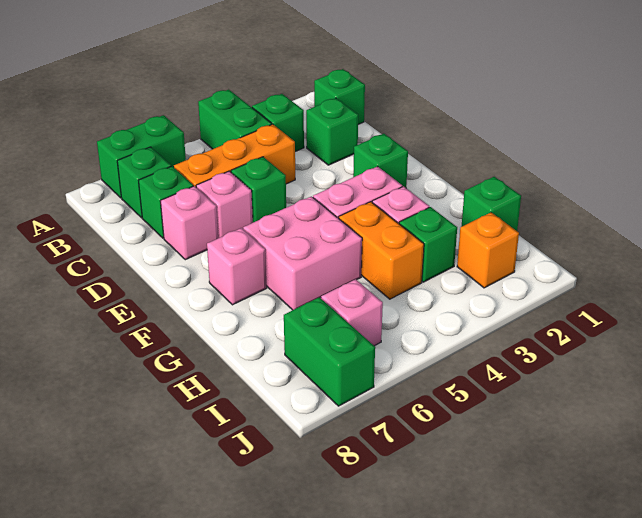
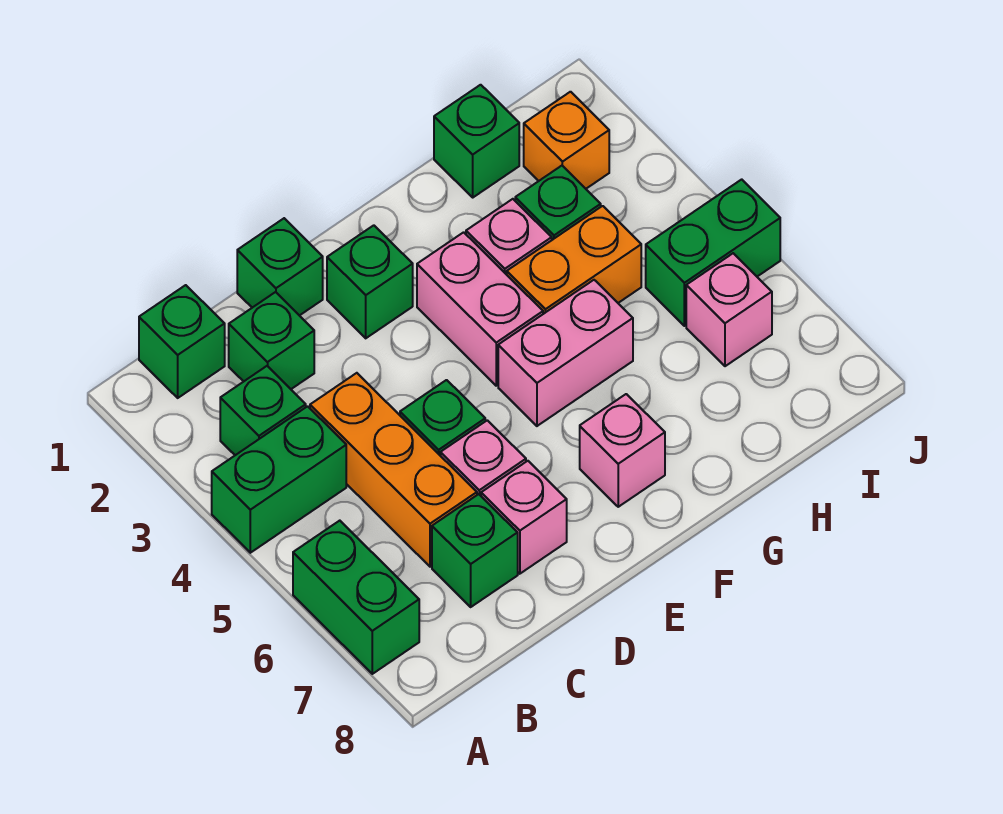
green 1x1 brick [117,147,171,218] -> green 1x1 brick moved to [237,218,323,316]
pink 2x2 brick [243,196,362,310] -> pink 1x2 brick [498,280,633,426]
green 1x2 brick [284,297,375,406] -> green 1x2 brick moved to [646,179,780,326]

